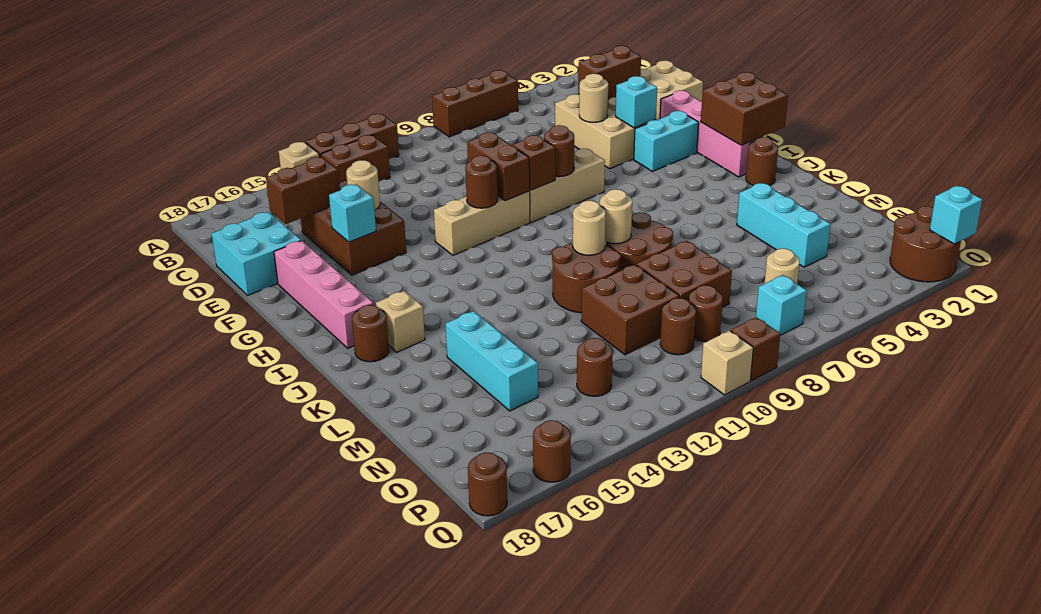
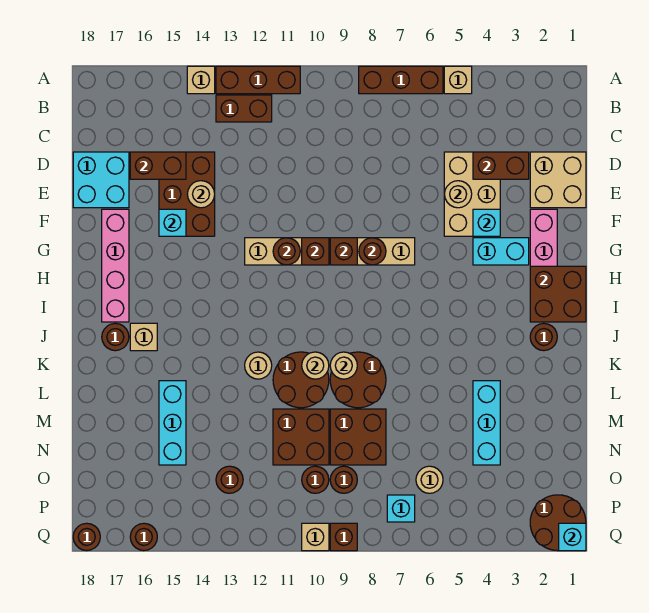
none -> tan 1x1 brick [444,66,472,94]
brown 1x2 brick [467,132,530,201] -> brown 1x1 brick [302,238,329,265]
none -> tan 1x1 round brick [245,352,272,379]

